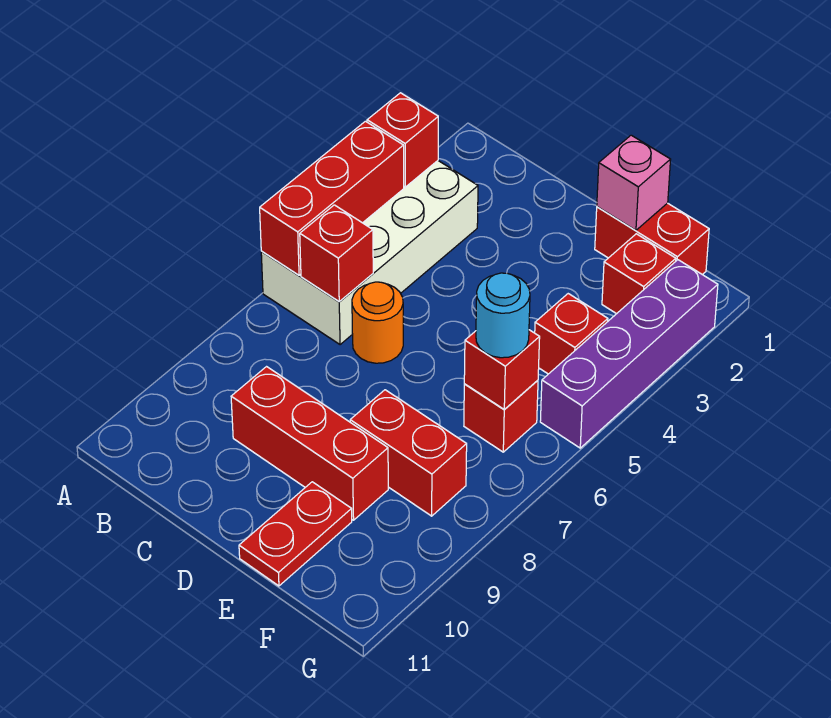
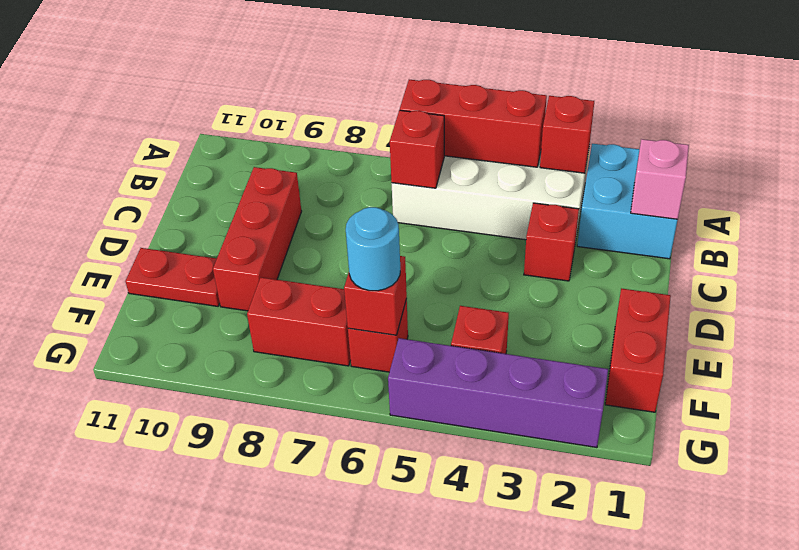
none -> cyan 2x2 brick [577,144,678,259]
orange 1x1 round brick [352,282,403,363] -> none
pink 1x1 brick [597,135,671,231] -> pink 1x1 brick moved to [631,139,689,219]
red 1x2 brick [350,390,467,516] -> red 1x2 brick turned to [247,277,351,366]
red 1x1 brick [602,234,676,314] -> red 1x1 brick moved to [524,203,579,281]

